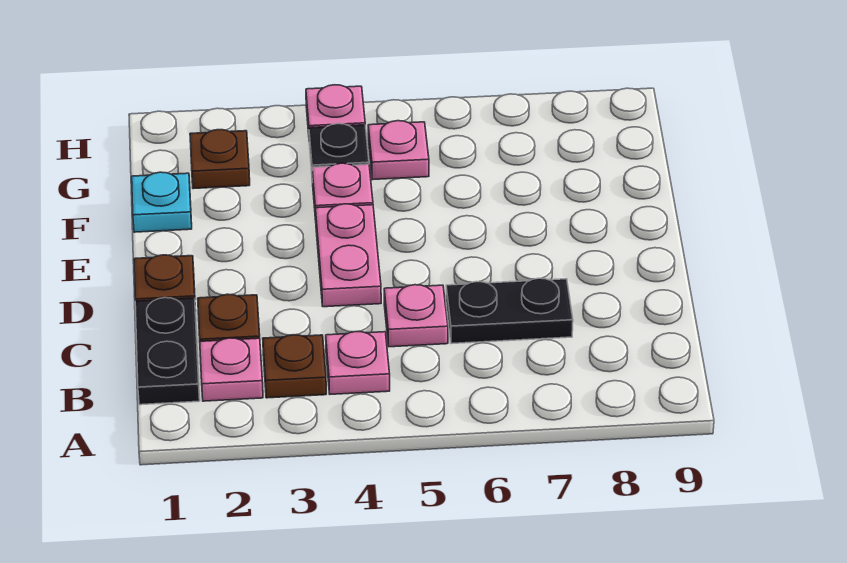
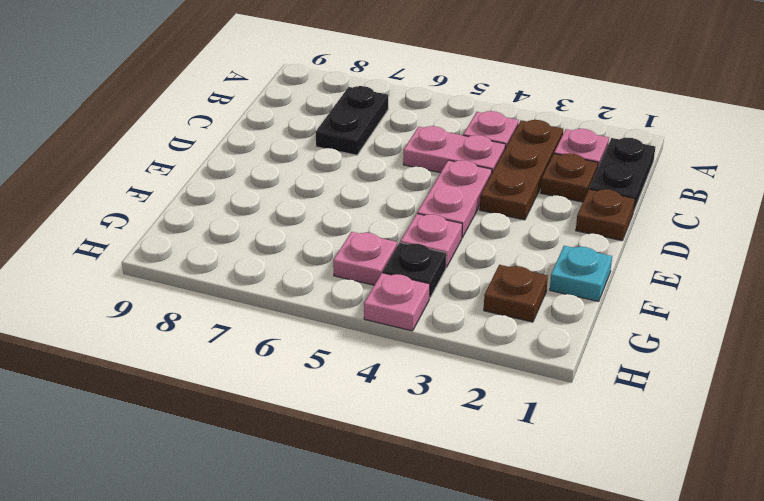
brown 1x1 plate [263,335,326,398] -> brown 1x3 plate [480,120,563,220]
pink 1x1 plate [384,285,448,347] -> pink 1x2 plate [403,126,506,173]
black 1x2 plate [446,278,573,344] -> black 1x2 plate turned to [316,86,388,155]

